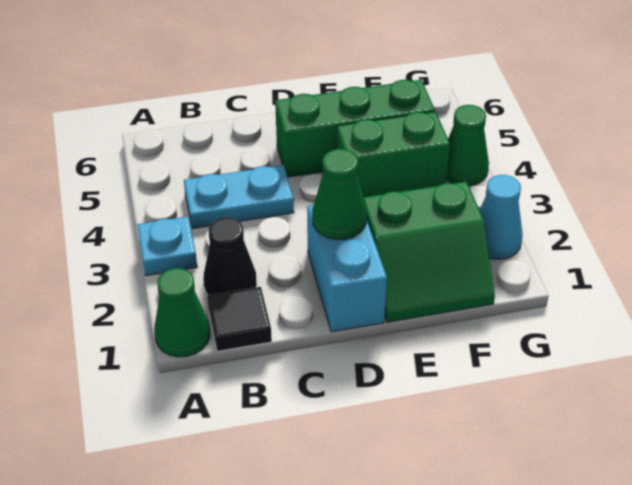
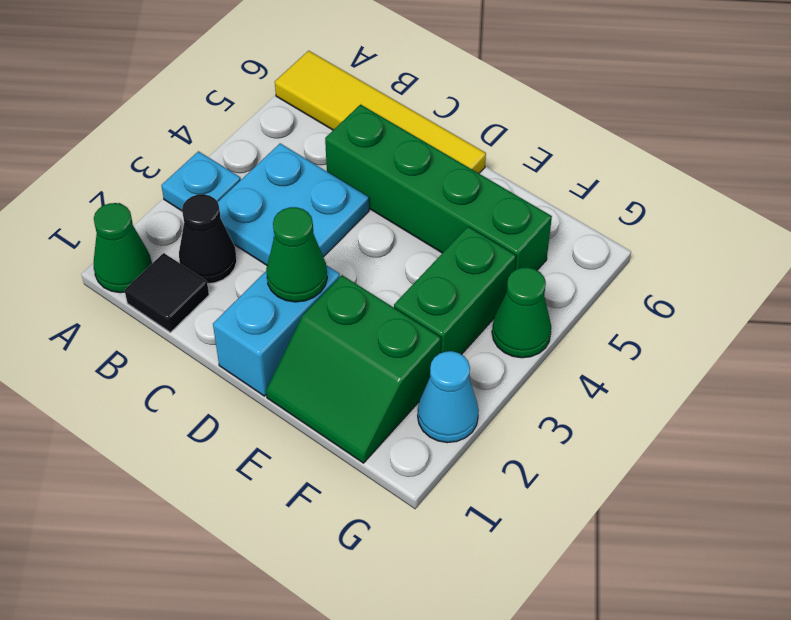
none -> yellow 1x4 tile [275,51,486,173]
cyan 1x2 plate [184,165,294,229] -> cyan 2x2 plate [218,143,369,265]
green 1x3 brick [275,80,435,177] -> green 1x4 brick [325,105,552,270]
green 1x2 brick [337,112,450,197] -> green 1x2 brick turned to [394,227,516,355]

